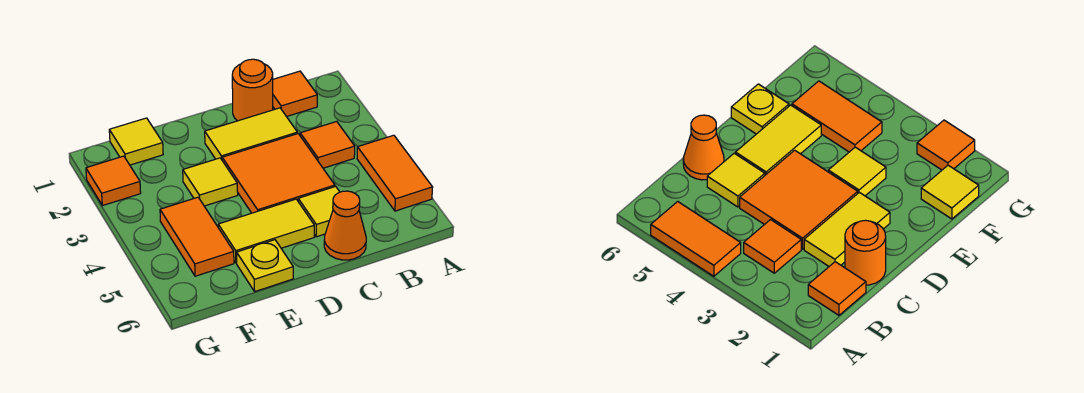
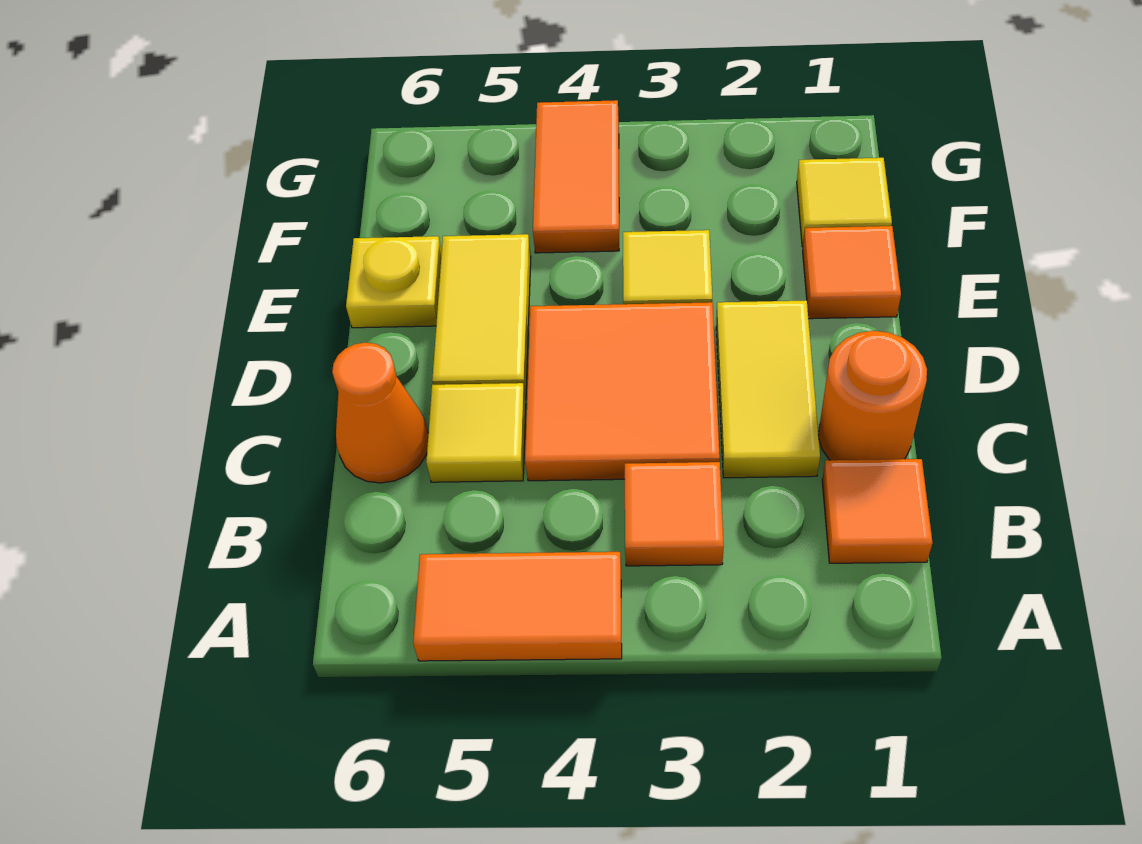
orange 1x2 tile [160,197,234,276] -> orange 1x2 tile turned to [533,100,619,253]
orange 1x1 tile [86,156,141,206] -> orange 1x1 tile moved to [803,226,901,319]

